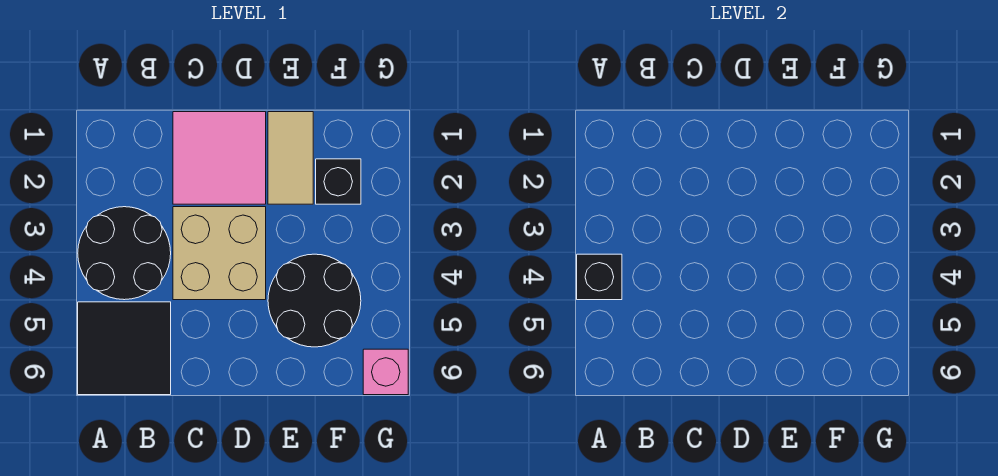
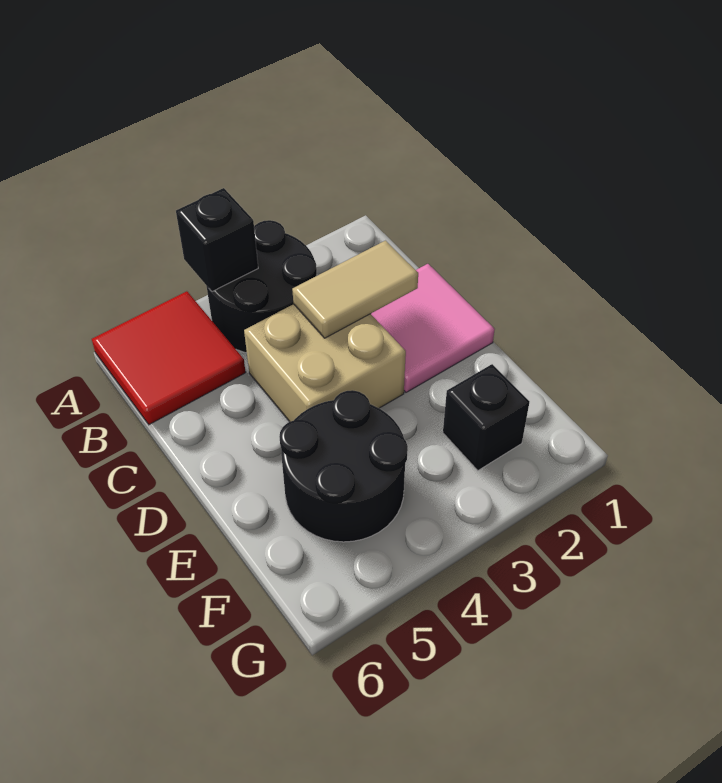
black 2x2 tile [78,302,171,395] -> red 2x2 tile [92,291,246,425]
tan 1x2 tile [268,112,313,204] -> tan 1x2 tile moved to [292,241,418,338]
pink 1x1 brick [363,349,408,395] -> none

